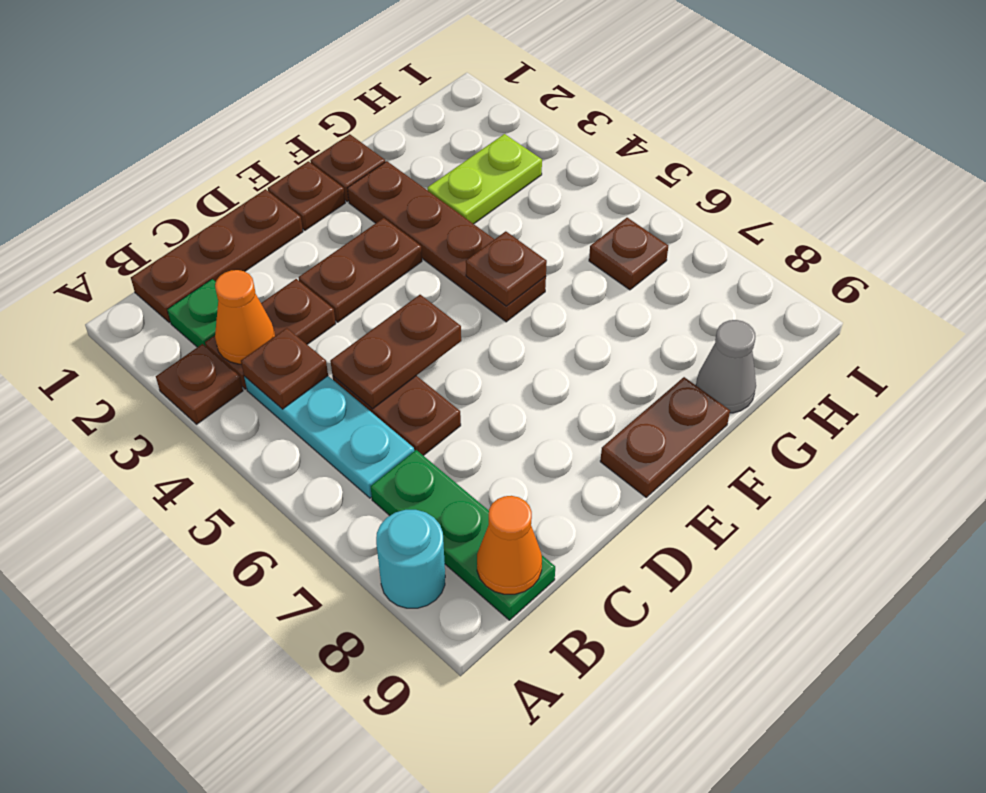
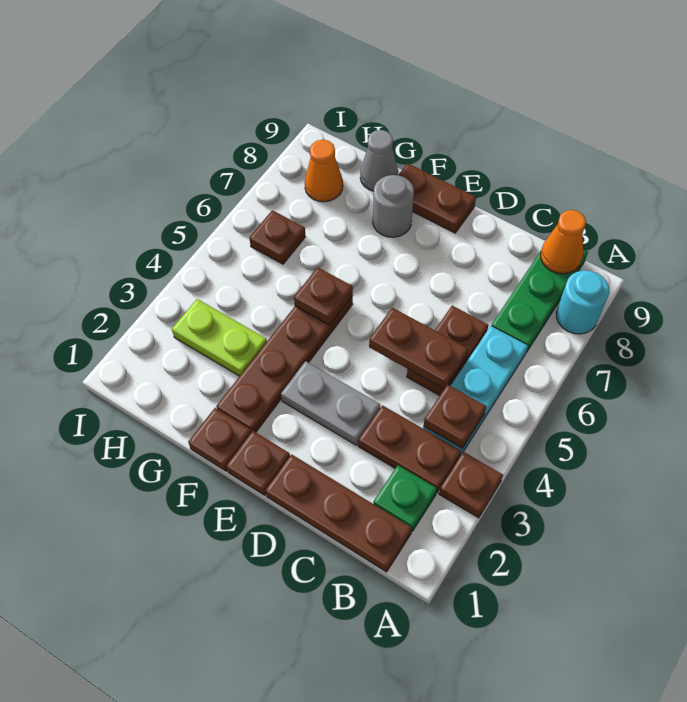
orange 1x1 cone [215,270,275,364] -> orange 1x1 cone moved to [305,140,343,202]
brown 1x2 plate [299,218,422,322] -> grey 1x2 plate [281,361,380,445]
none -> grey 1x1 round brick [373,175,414,237]

